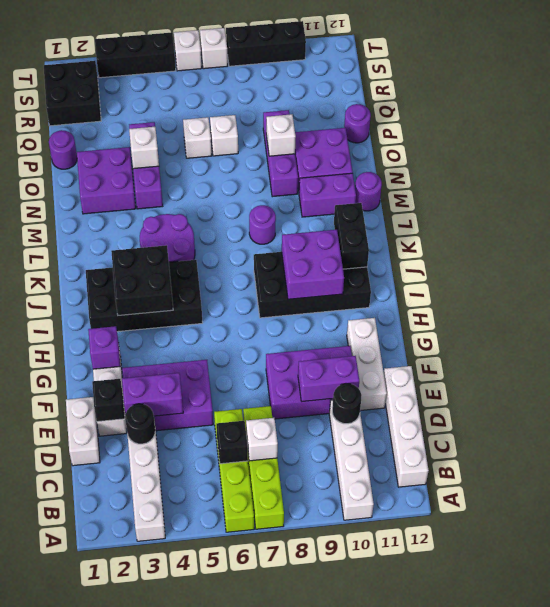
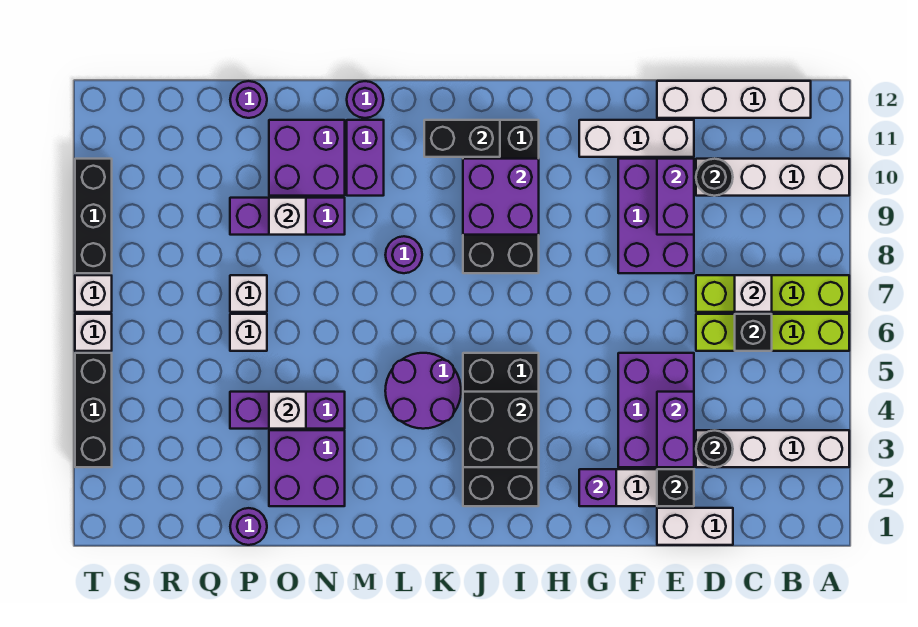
black 2x2 brick [44,61,101,126] -> none

